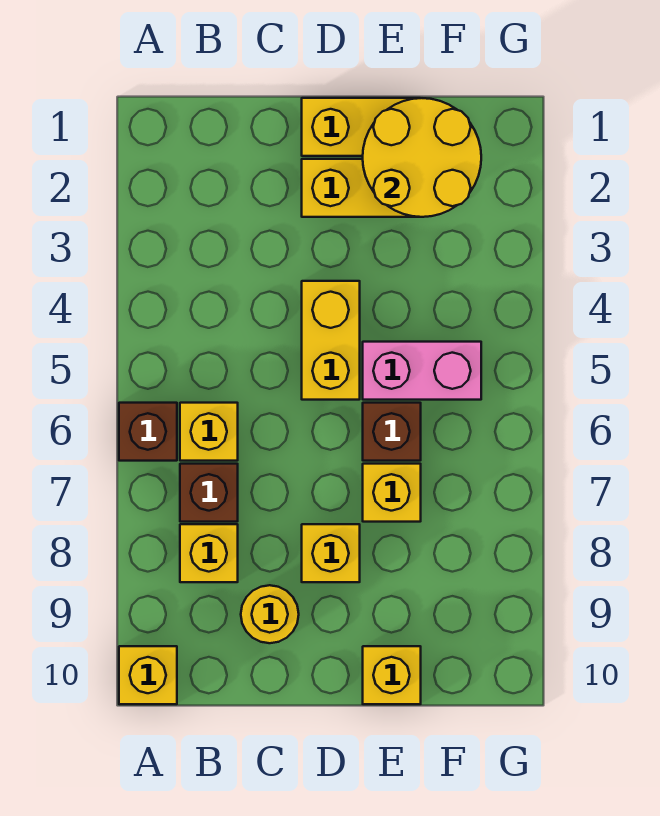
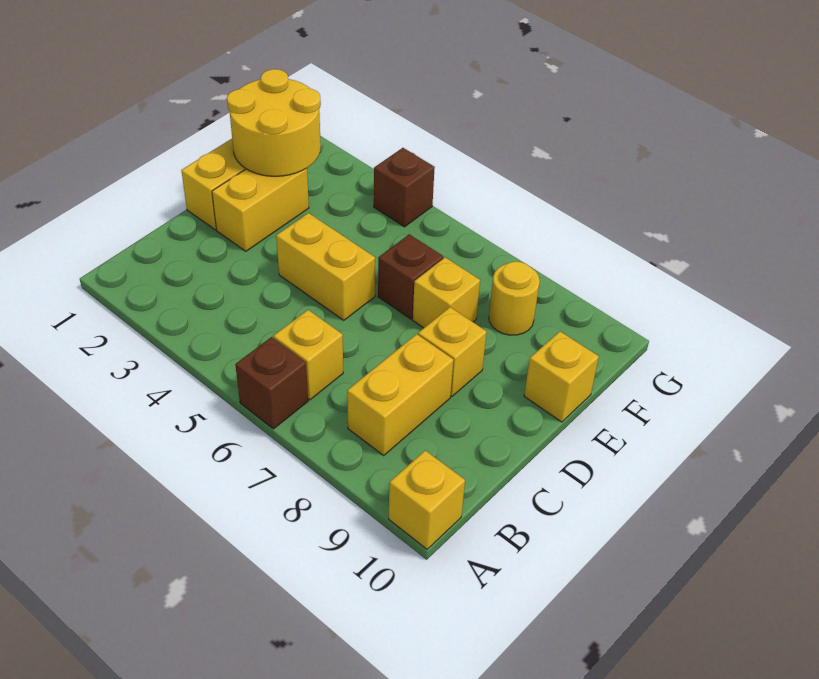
brown 1x1 brick [180,464,238,522] -> brown 1x1 brick moved to [374,148,435,227]
yellow 1x1 brick [180,524,238,582] -> yellow 1x2 brick [347,334,453,455]
yellow 1x1 round brick [241,585,299,643] -> yellow 1x1 round brick moved to [489,262,540,335]
pink 1x2 brick [363,342,481,400] -> none

